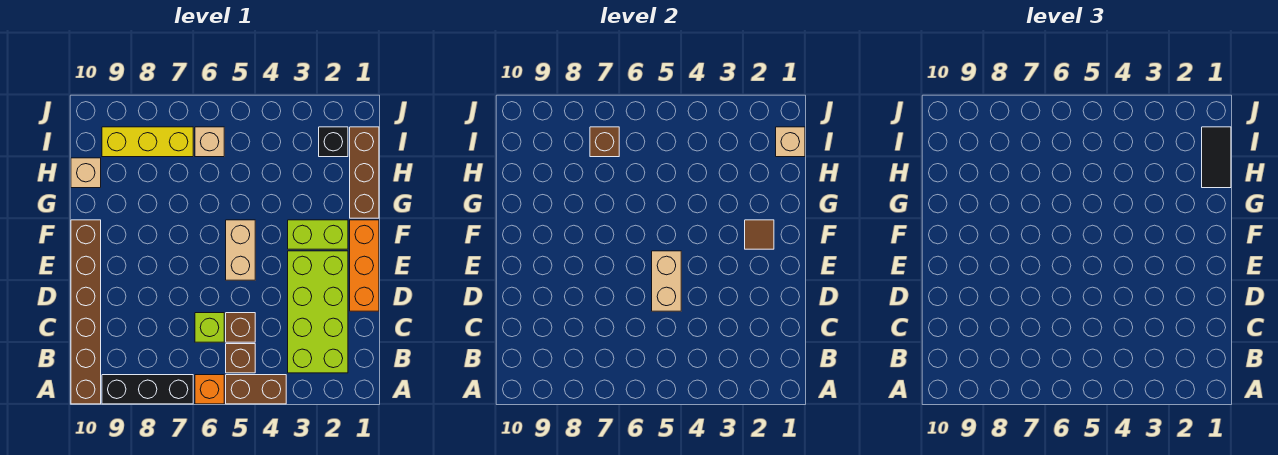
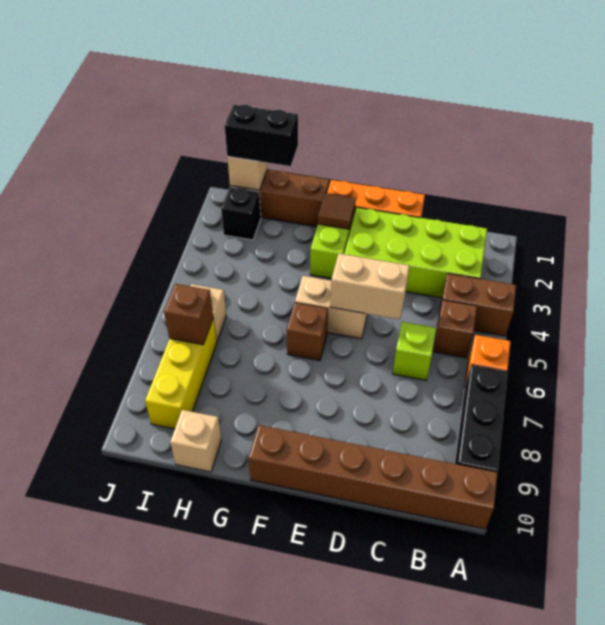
brown 1x2 brick [226,375,286,404] -> brown 1x2 brick turned to [439,273,516,336]
brown 1x1 brick [226,313,255,342] -> brown 1x1 brick moved to [287,303,328,361]
black 1x2 tile [1202,127,1231,188] -> black 1x2 brick [225,105,298,166]

